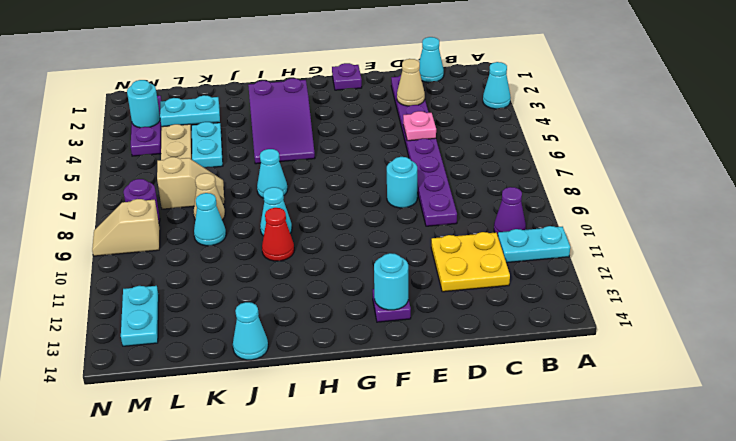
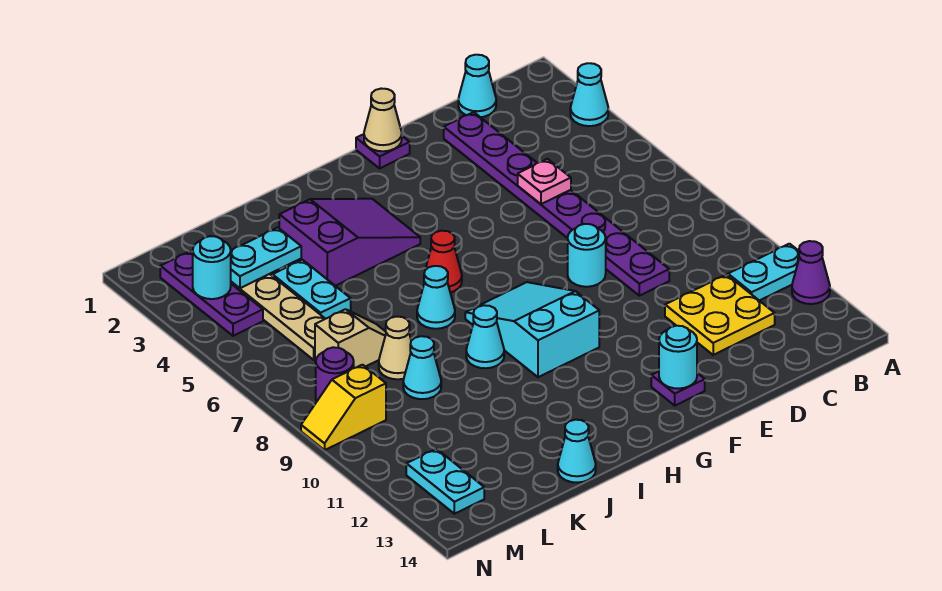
purple 1x1 cone [494,187,526,235] -> purple 1x1 cone moved to [792,241,830,304]
tan 1x1 cone [397,59,425,106] -> tan 1x1 cone moved to [364,89,402,151]
none -> cyan 2x3 slope [465,282,599,377]
purple 2x3 slope [248,78,315,164] -> purple 2x3 slope turned to [279,199,420,286]
red 1x1 cone [262,208,294,261] -> red 1x1 cone moved to [425,231,462,292]
tan 1x2 slope [92,199,160,256] -> yellow 1x2 slope [301,365,386,450]

